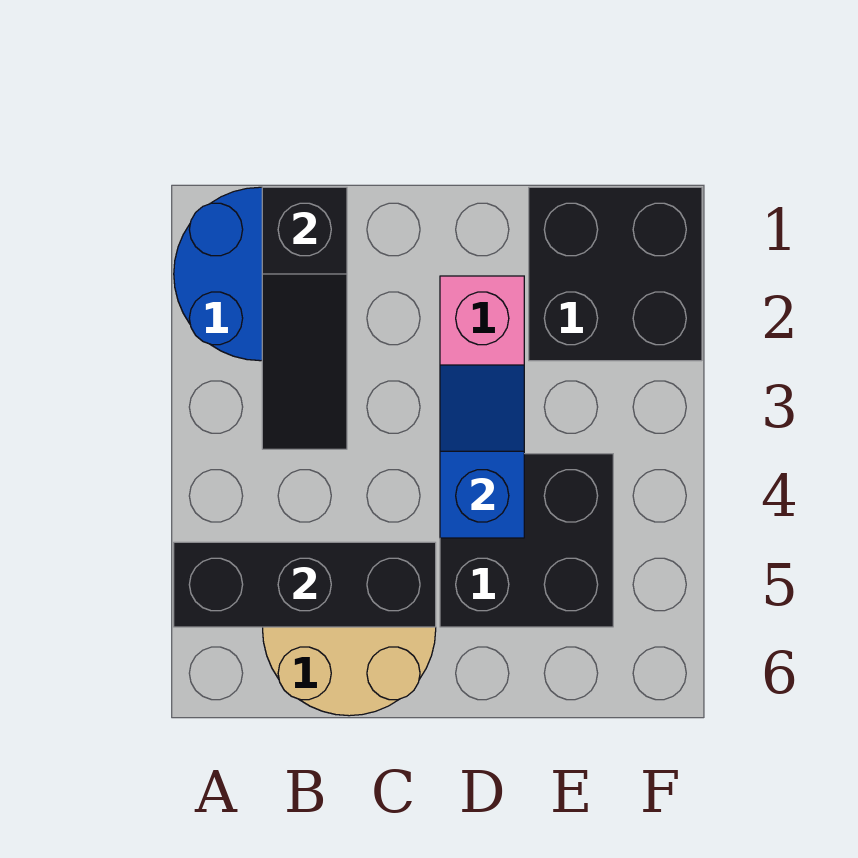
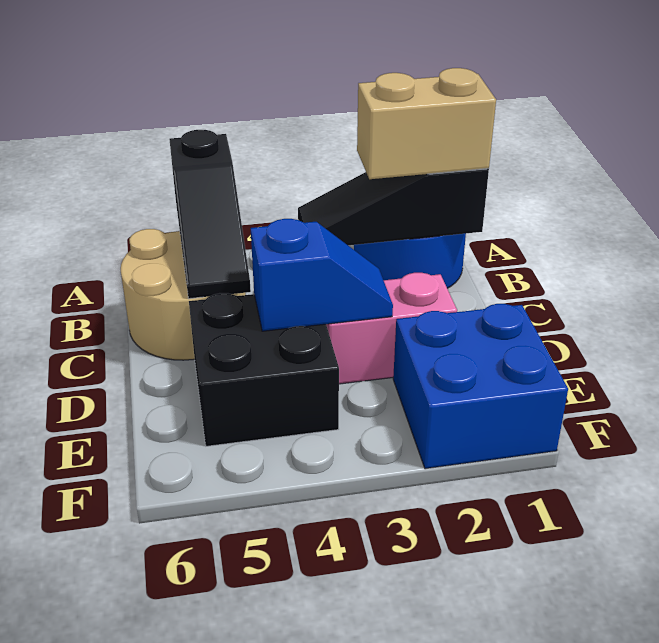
black 1x3 brick [174,542,436,627] -> black 1x3 slope [169,130,251,299]
none -> tan 1x2 brick [357,68,496,179]
black 2x2 brick [529,187,702,361] -> blue 2x2 brick [393,304,568,469]

